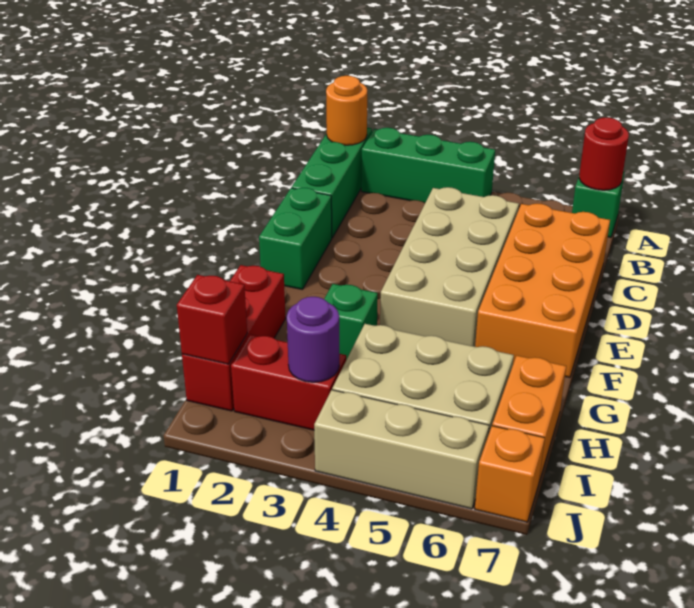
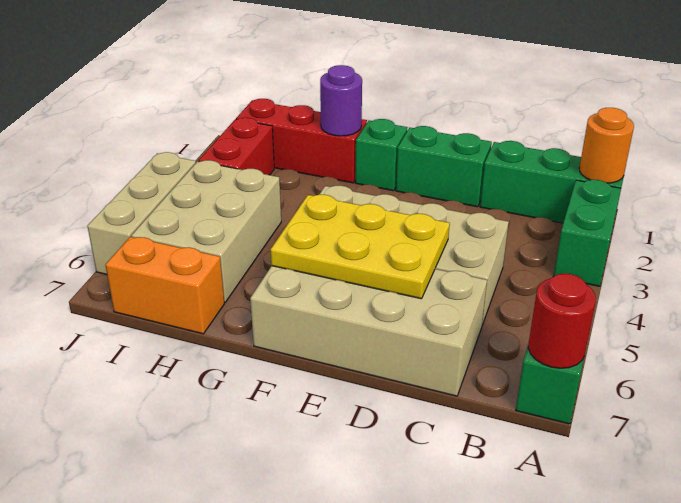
green 1x3 brick [361,128,495,203] -> green 1x2 brick [554,180,621,286]
orange 2x4 brick [475,203,610,378] -> tan 2x4 brick [250,266,487,396]
none -> yellow 2x3 plate [271,195,450,299]
green 1x1 brick [324,284,378,360] -> green 1x1 brick moved to [355,119,407,191]
red 1x1 brick [177,275,247,364] -> none
purple 1x1 round brick [287,297,339,382] -> purple 1x1 round brick moved to [320,65,362,136]
orange 1x1 brick [475,426,545,522] -> none

